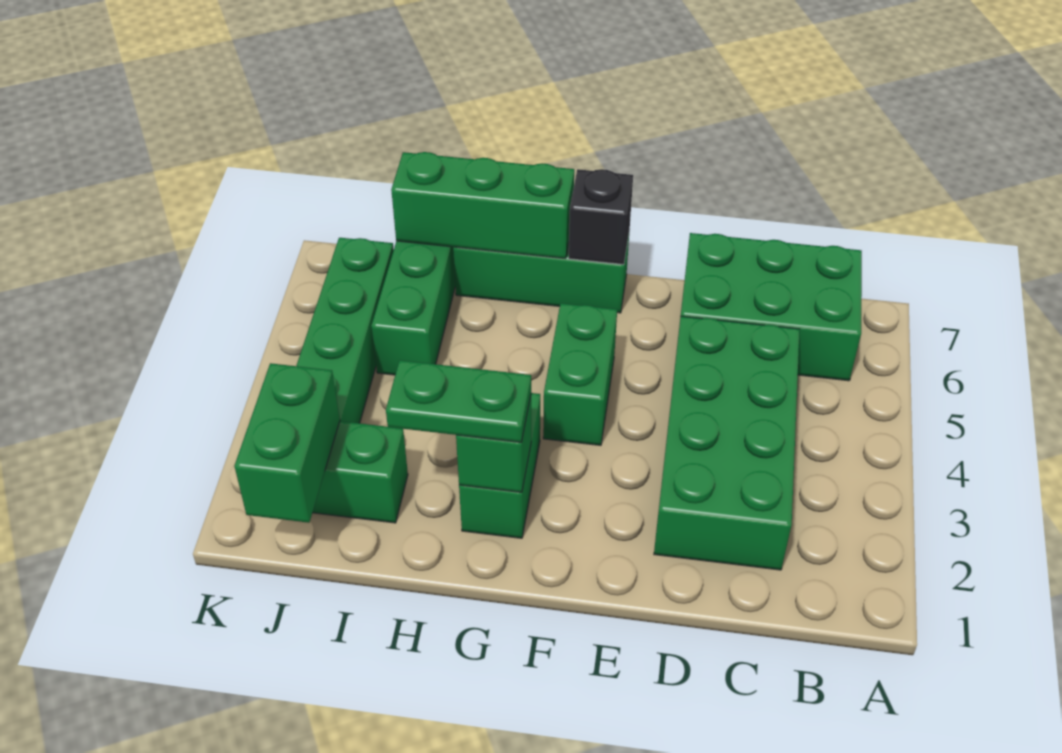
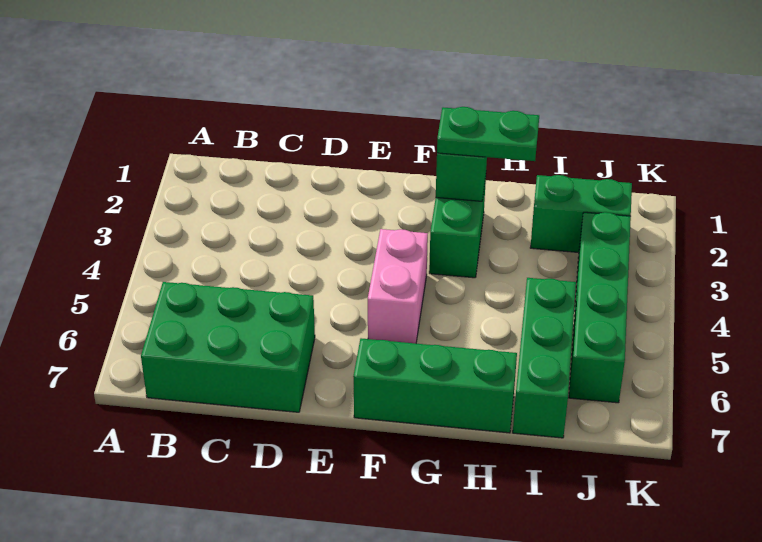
green 2x4 brick [654,316,800,570] -> none
green 1x2 brick [543,303,617,445] -> pink 1x2 brick [368,229,428,343]
black 1x1 brick [569,169,633,265] -> none
green 1x3 brick [391,152,574,258] -> none
green 1x2 brick [234,363,340,523] -> none

